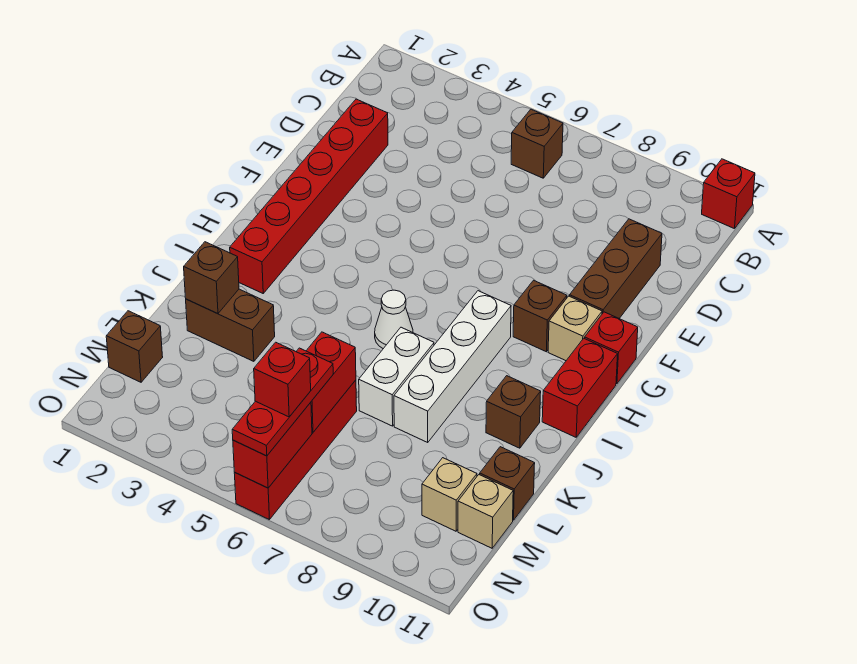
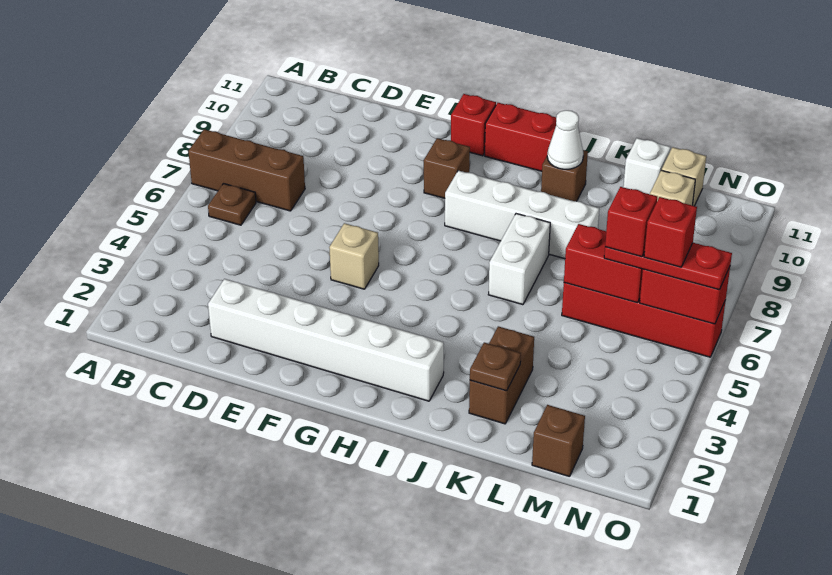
red 1x1 brick [702,159,755,229] -> red 1x1 brick moved to [605,187,657,257]
brown 1x1 brick [511,109,563,178] -> brown 1x1 plate [208,184,256,225]
red 1x6 brick [230,99,388,293] -> white 1x6 brick [208,279,444,401]
brown 1x3 brick [570,219,662,318] -> brown 1x3 brick moved to [188,129,305,211]
tan 1x1 brick [548,296,602,361] -> tan 1x1 brick moved to [329,223,379,289]
white 1x1 cone [375,290,413,349] -> white 1x1 cone moved to [547,110,583,169]
white 1x2 brick [359,327,434,426] -> white 1x2 brick turned to [488,214,550,305]
brown 1x1 brick [184,242,239,314] -> brown 1x1 plate [470,342,521,391]
brown 1x1 brick [480,447,535,520] -> white 1x1 brick [623,138,670,194]

